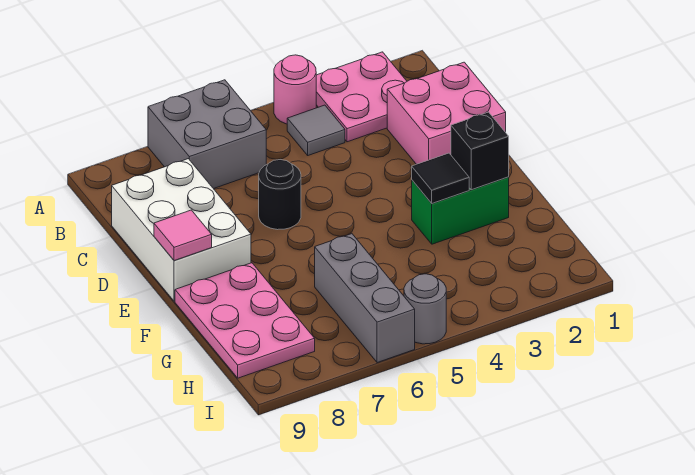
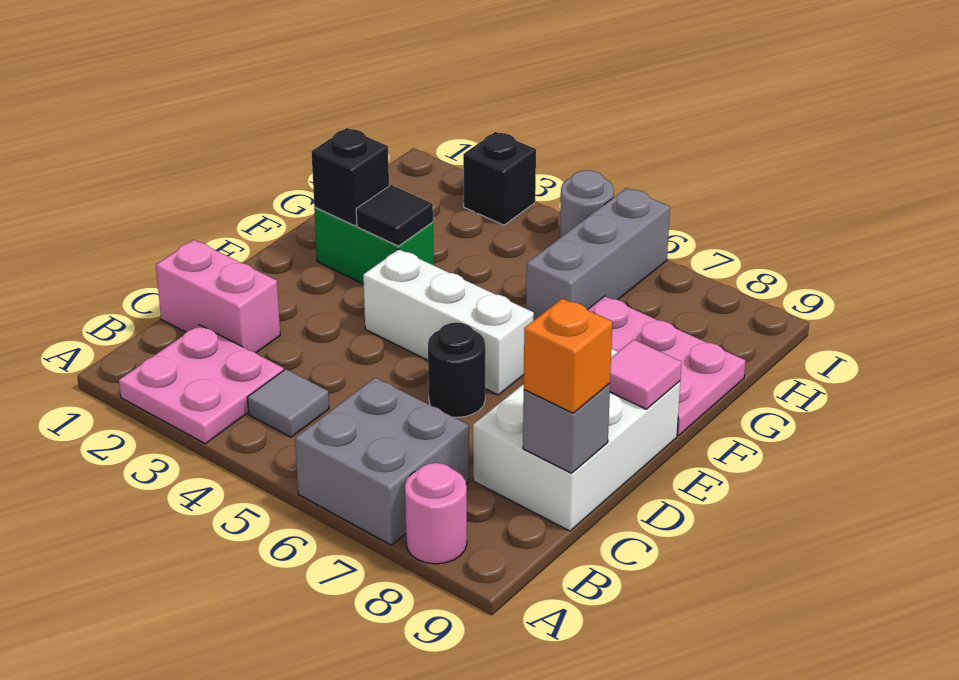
pink 1x1 round brick [274,55,316,124] -> pink 1x1 round brick moved to [405,463,467,564]
pink 2x2 brick [387,62,506,164] -> pink 1x2 brick [156,240,280,353]
none -> grey 1x1 brick [523,383,610,473]
none -> orange 1x1 brick [524,298,612,413]
none -> white 1x3 brick [363,249,534,395]
pink 2x3 plate [175,263,315,378] -> pink 2x3 plate turned to [587,296,746,436]
none -> black 1x1 brick [463,132,536,225]

